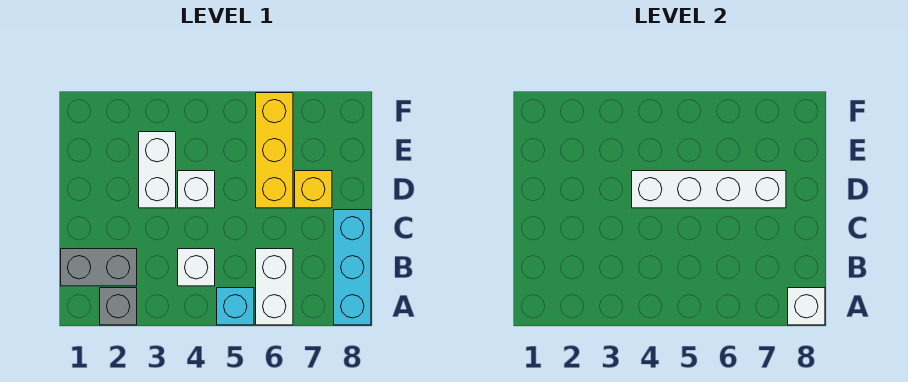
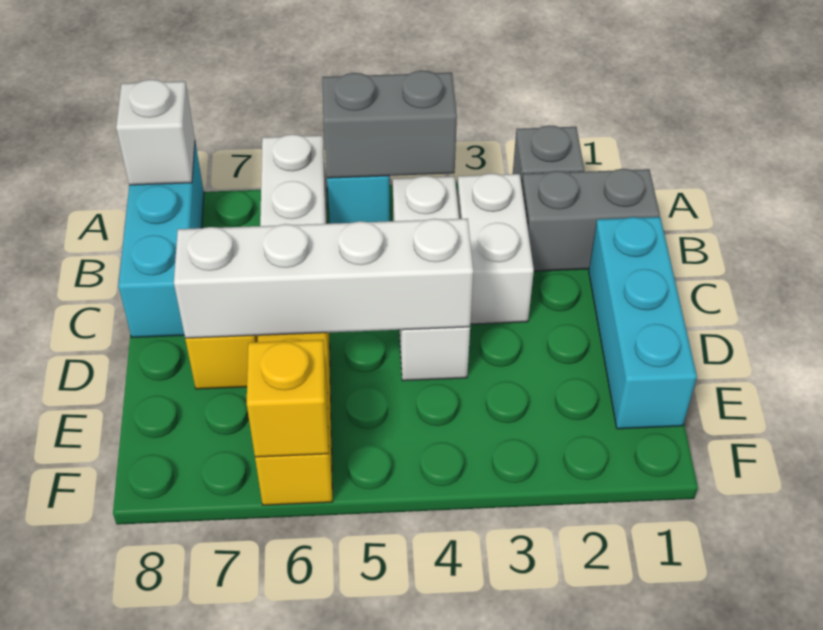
none -> grey 1x2 brick [323,71,457,178]
none -> cyan 1x3 brick [589,217,697,429]
white 1x2 brick [139,132,176,208] -> white 1x2 brick moved to [457,173,534,324]
none -> yellow 1x1 brick [247,340,329,457]

